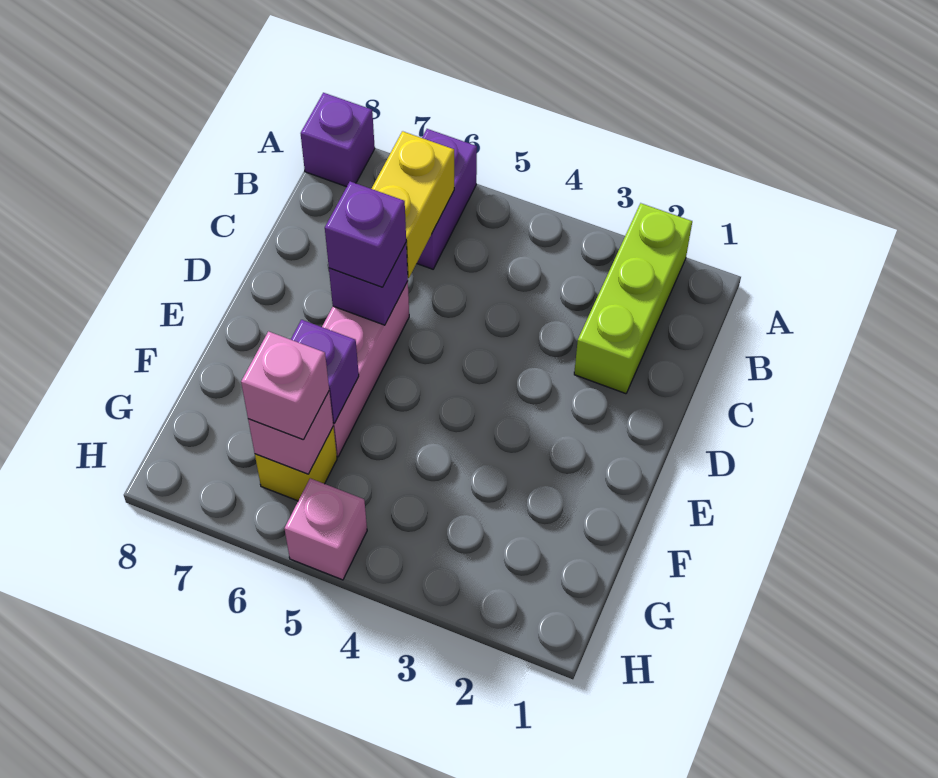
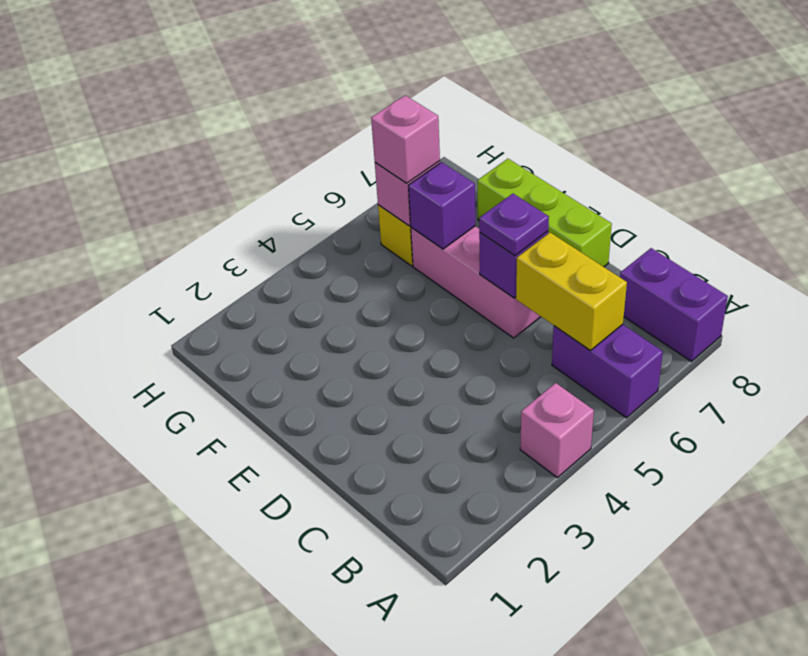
lime 1x3 brick [574,203,692,394] -> lime 1x3 brick moved to [477,159,612,267]
purple 1x1 brick [301,93,375,187] -> purple 1x2 brick [620,248,728,361]
purple 1x1 brick [325,181,406,287] -> purple 1x1 plate [479,194,549,256]
pink 1x1 brick [285,478,367,580] -> pink 1x1 brick moved to [520,383,594,478]

